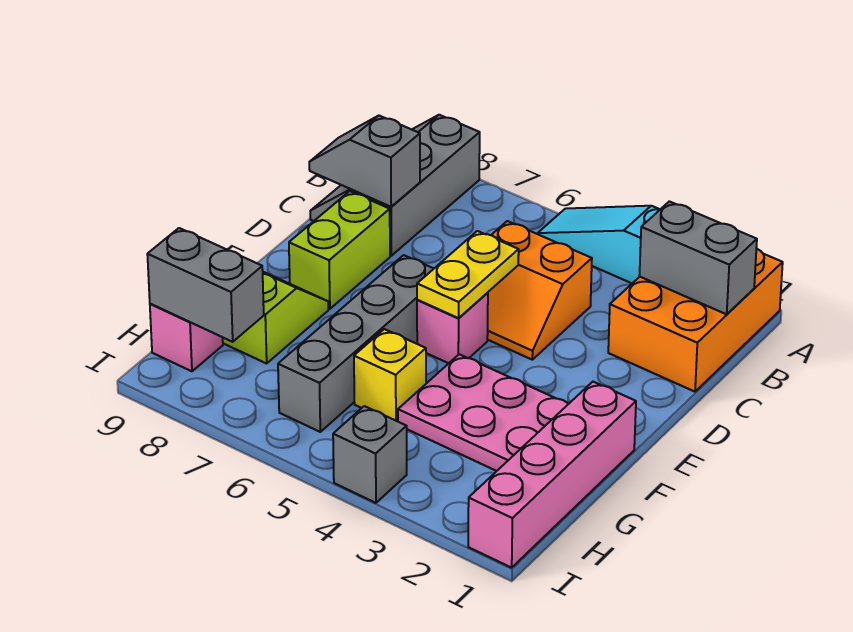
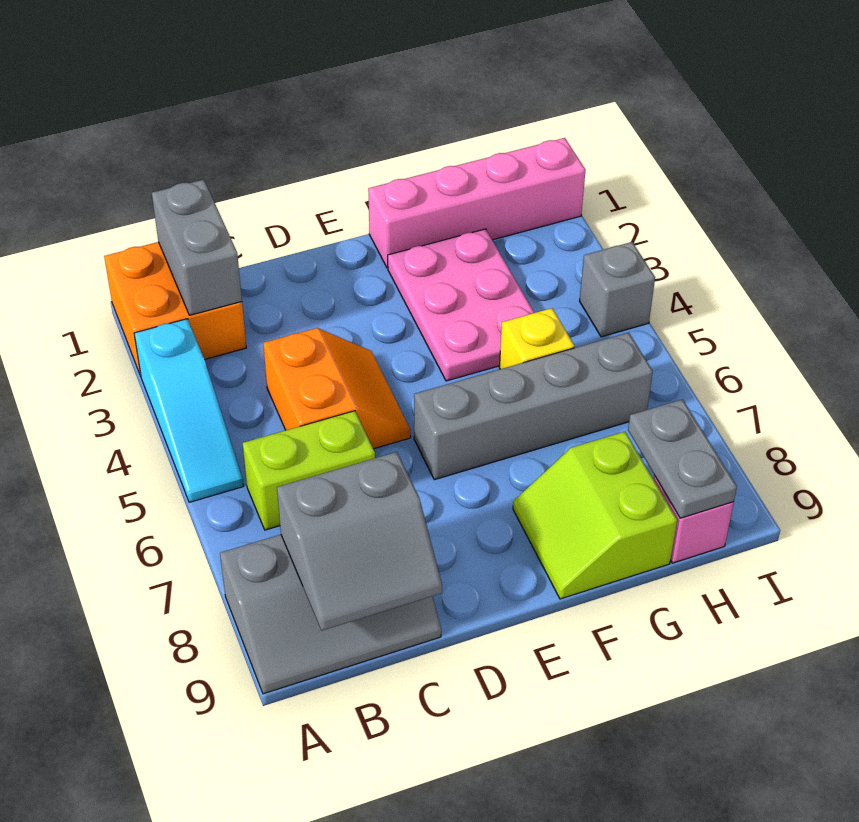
orange 2x3 brick [608,249,783,392] -> orange 2x2 brick [104,242,246,376]
grey 1x2 slope [309,116,420,207] -> grey 2x2 slope [277,452,442,631]
yellow 1x2 plate [417,231,519,318] -> none
lime 1x2 brick [289,191,390,309] -> lime 1x2 brick moved to [243,411,375,530]
pink 1x1 brick [417,293,488,363] -> none
grey 1x2 brick [147,228,264,342] -> grey 1x2 plate [628,399,737,518]

